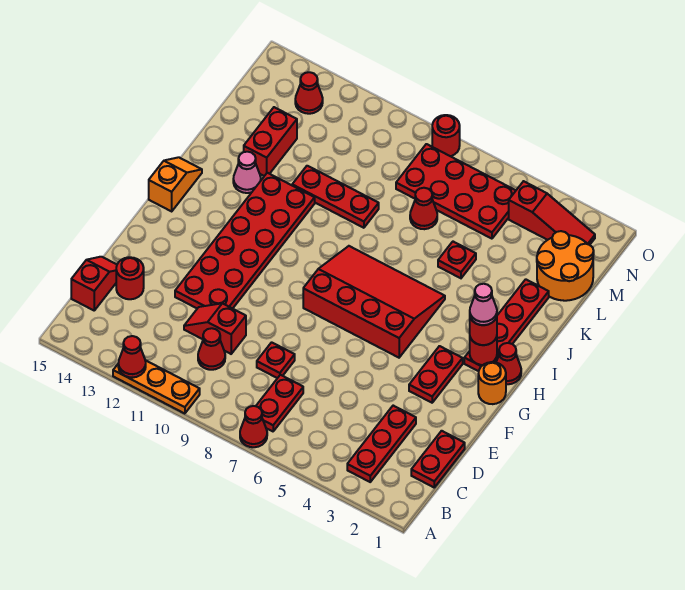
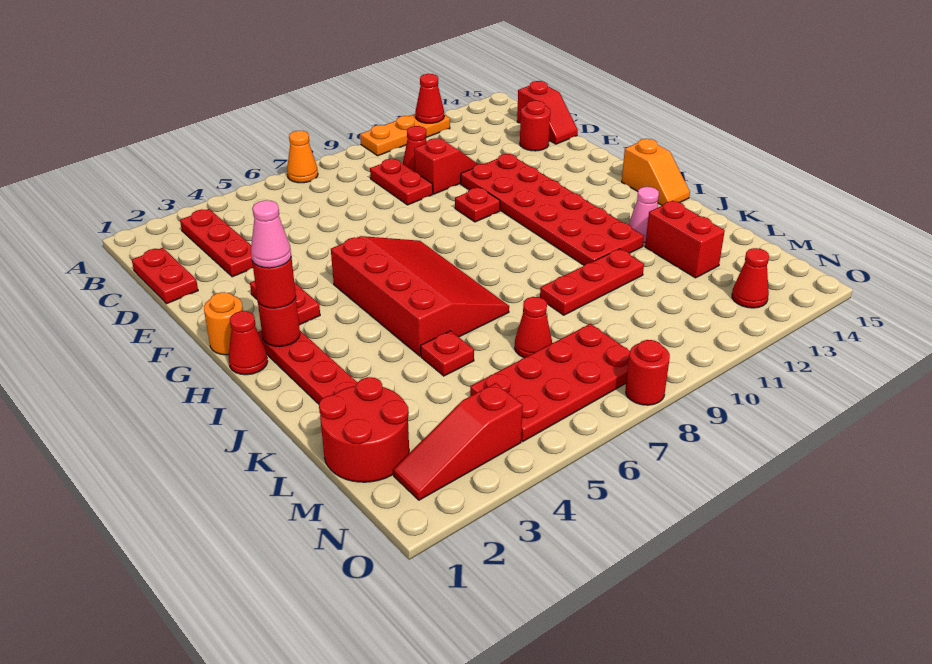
red 1x1 cone [240,406,267,447] -> orange 1x1 cone [287,131,318,183]
red 1x2 plate [256,375,303,431] -> red 1x2 plate moved to [370,159,433,205]
red 1x1 plate [257,342,295,378] -> red 1x1 plate moved to [455,187,500,222]
red 3x4 slope [303,246,445,358] -> red 3x4 slope turned to [331,236,509,356]
orange 2x2 round brick [537,231,594,301] -> red 2x2 round brick [319,377,409,482]

